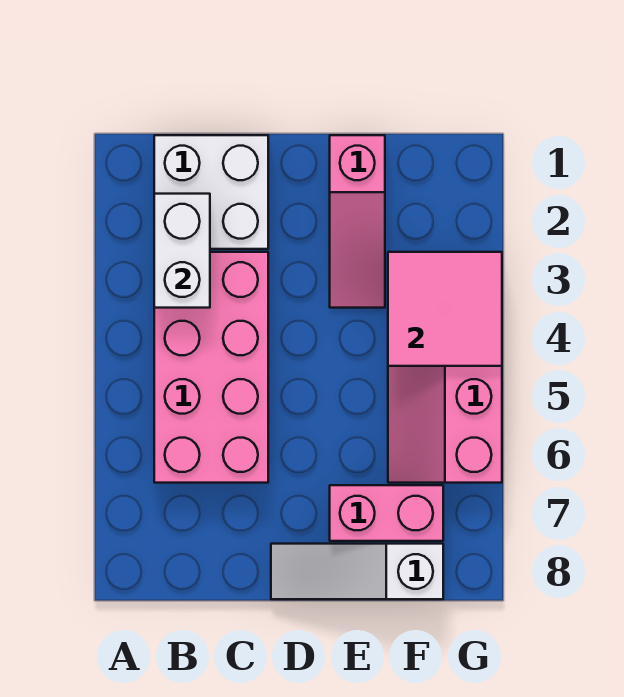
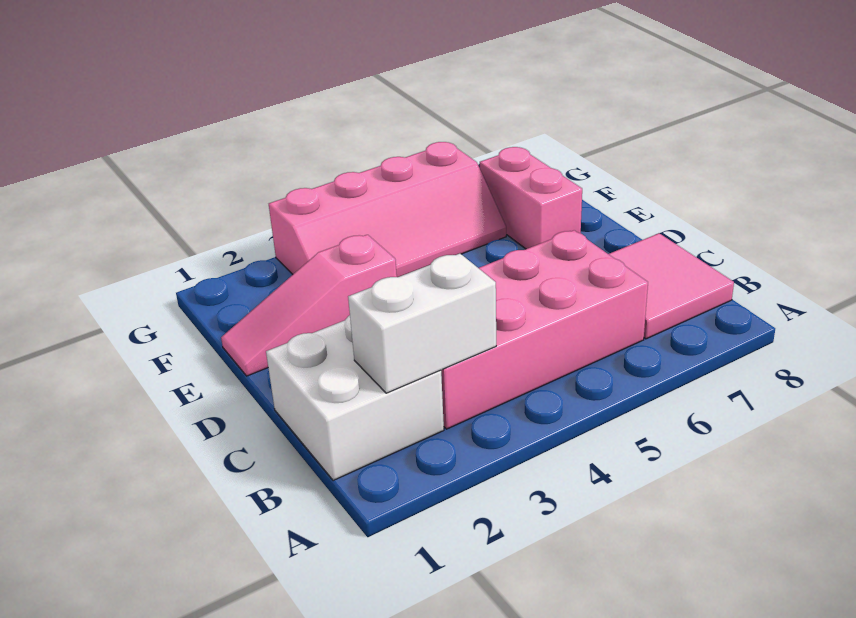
white 1x3 slope [271,544,443,599] -> none
pink 1x3 slope [330,135,385,308] -> pink 1x3 slope turned to [221,235,397,376]
pink 2x2 tile [388,252,502,366] -> pink 2x2 tile moved to [609,233,734,339]

